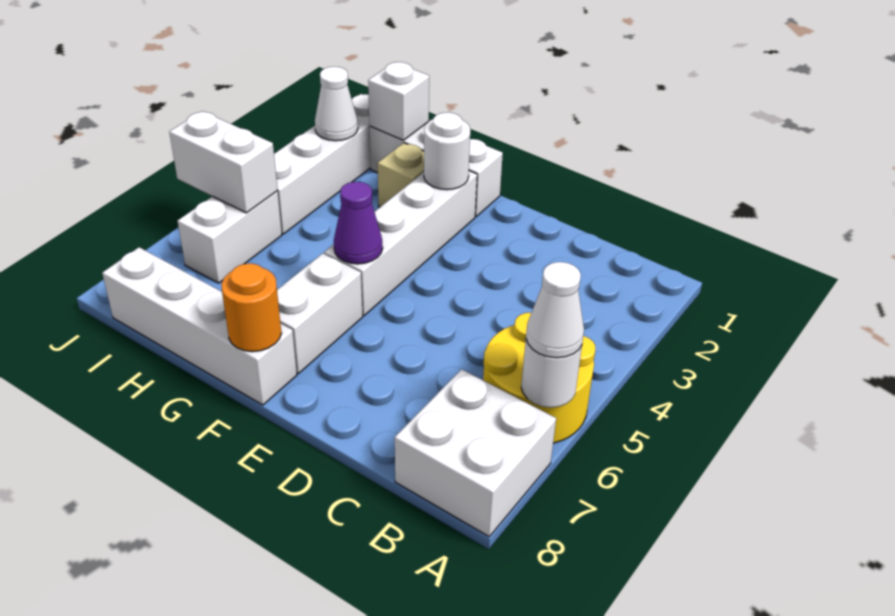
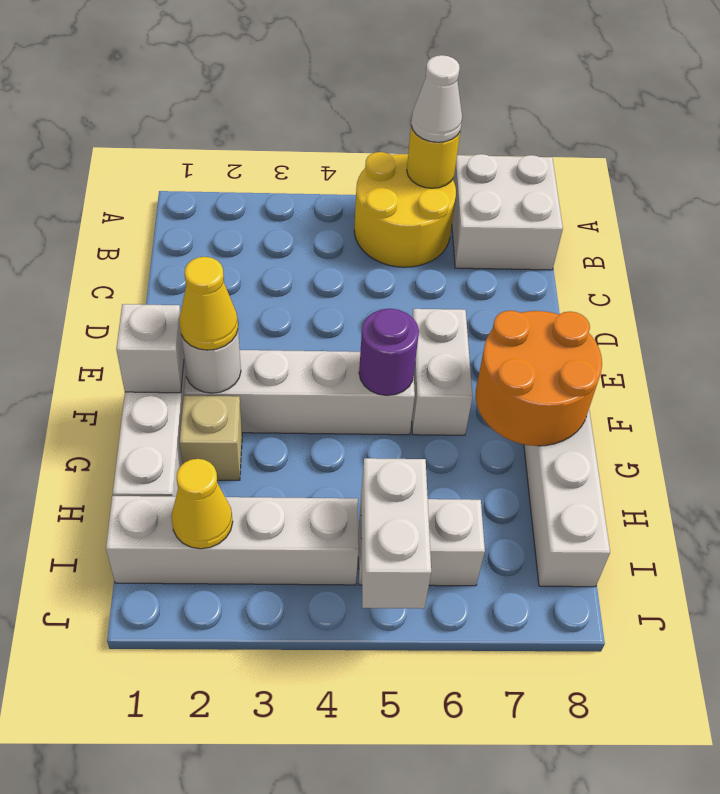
white 1x1 round brick [521,340,582,408] -> yellow 1x1 round brick [407,126,460,188]
none -> yellow 1x1 cone [179,257,238,350]
purple 1x1 cone [334,182,383,264] -> purple 1x1 round brick [359,309,419,396]
white 1x2 brick [277,253,363,374] -> white 1x2 brick turned to [412,309,473,435]
orange 1x1 round brick [221,263,281,352] -> orange 2x2 round brick [476,311,602,446]
white 1x1 brick [368,62,429,140] -> white 1x1 brick moved to [116,304,184,393]
white 1x1 cone [315,67,358,141] -> yellow 1x1 cone [171,459,233,549]

